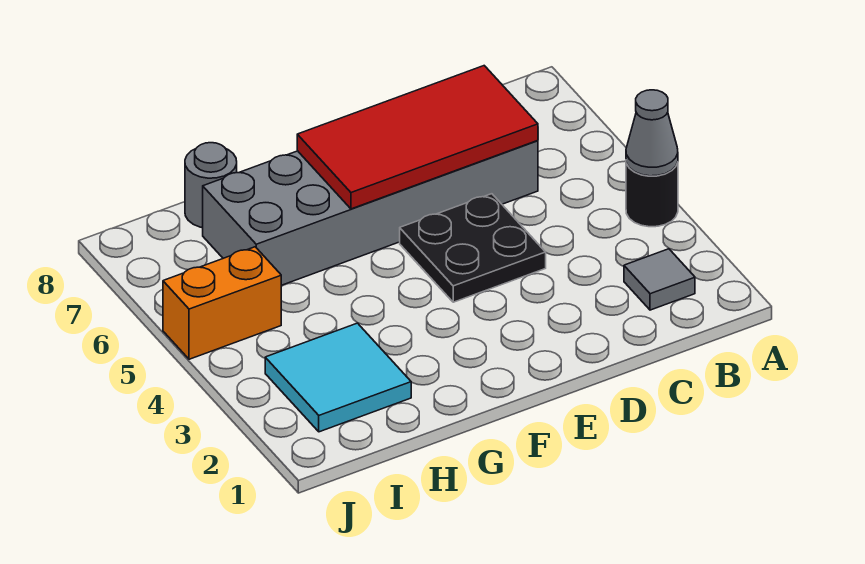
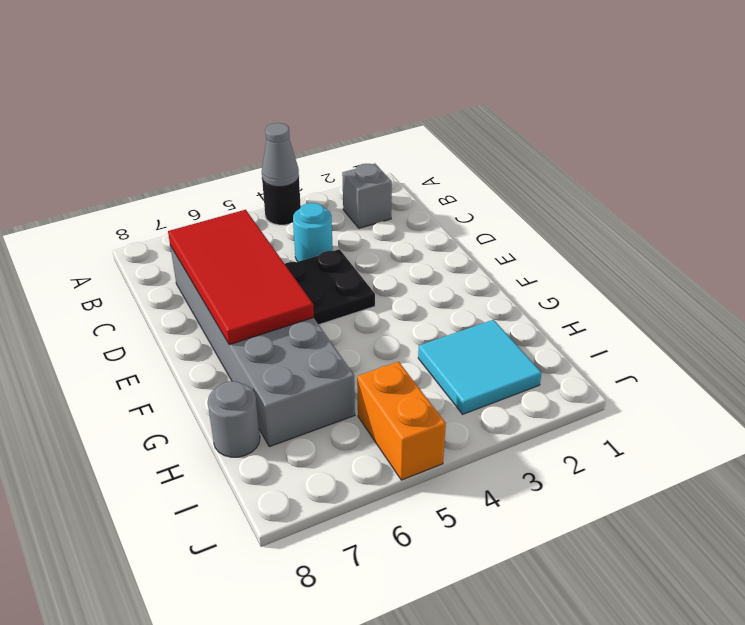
grey 1x1 tile [624,249,695,310] -> grey 1x1 brick [342,164,392,228]
none -> cyan 1x1 round brick [293,203,333,262]

